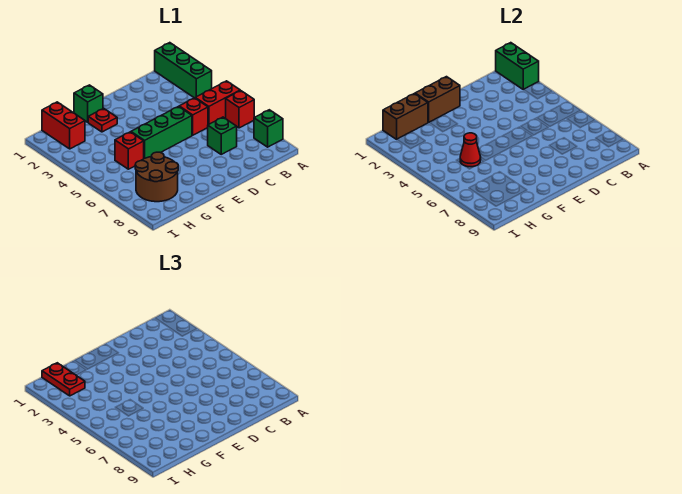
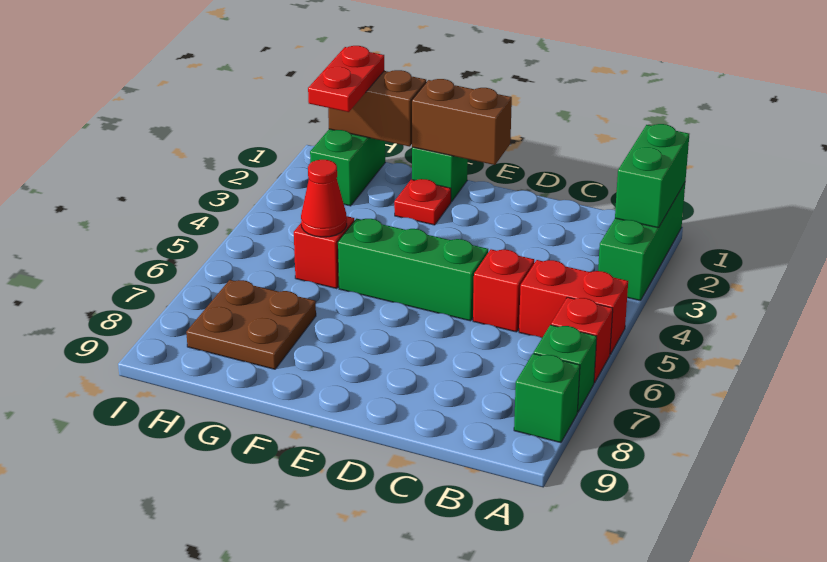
green 1x1 brick [208,117,237,154] -> green 1x1 brick moved to [534,325,597,412]
brown 2x2 round brick [135,152,178,202] -> brown 2x2 plate [186,280,316,369]
red 1x2 brick [42,102,85,149] -> green 1x2 brick [310,129,385,206]

